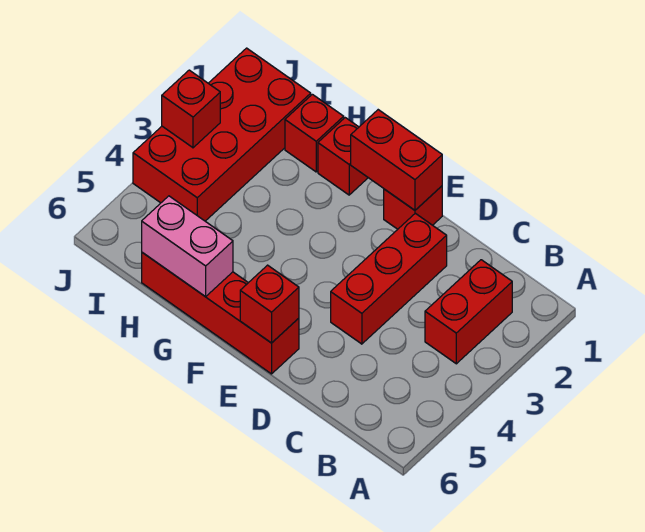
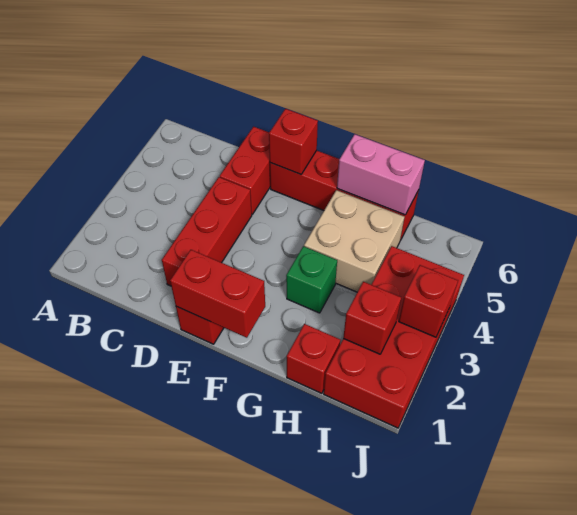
red 1x2 brick [425,260,512,364] -> red 1x2 brick moved to [220,127,270,214]
red 1x1 brick [318,118,368,195] -> red 1x1 brick moved to [343,282,401,354]
none -> green 1x1 brick [286,246,337,313]
none -> tan 2x2 brick [304,190,404,292]

